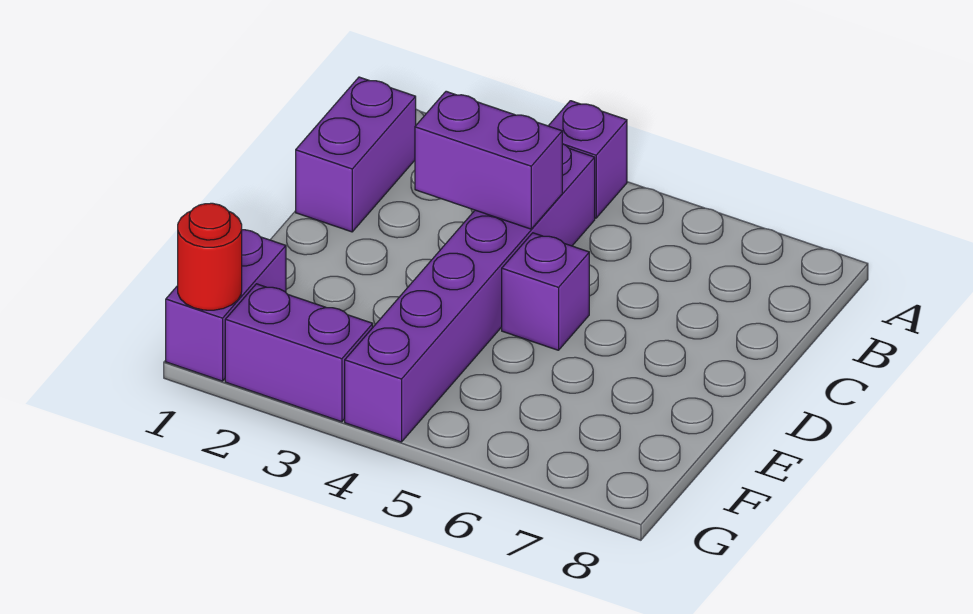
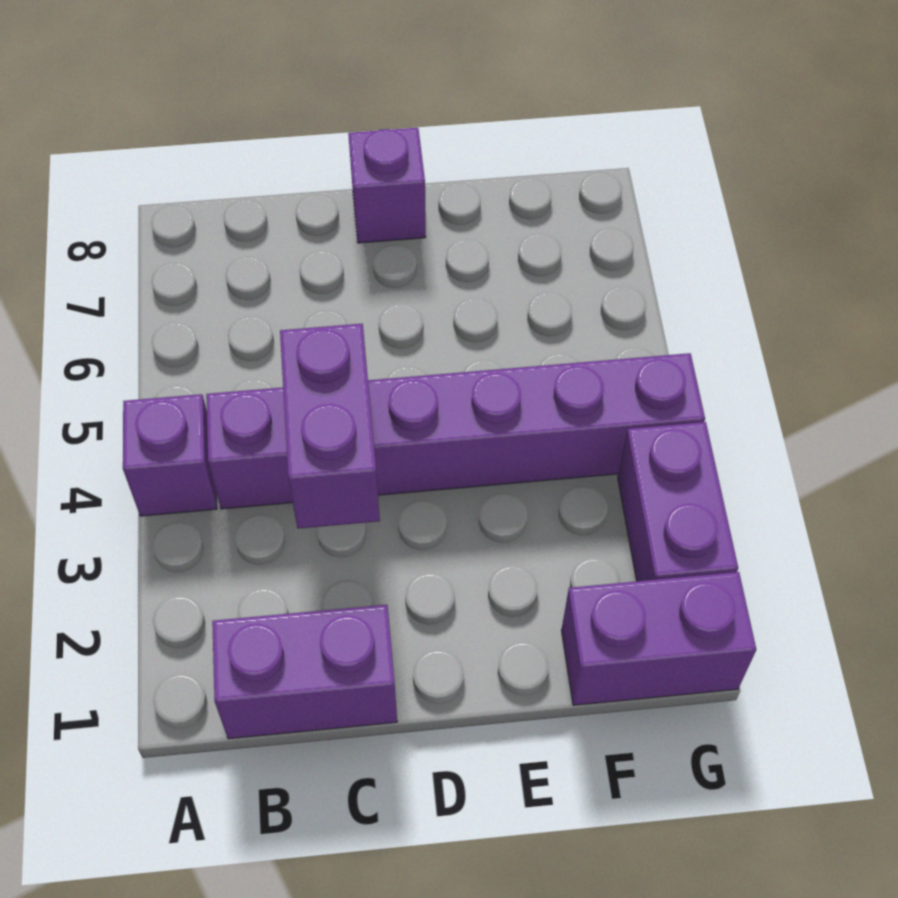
purple 1x1 brick [502,233,589,350] -> purple 1x1 brick moved to [348,128,426,243]
red 1x1 round brick [178,203,242,310] -> none

